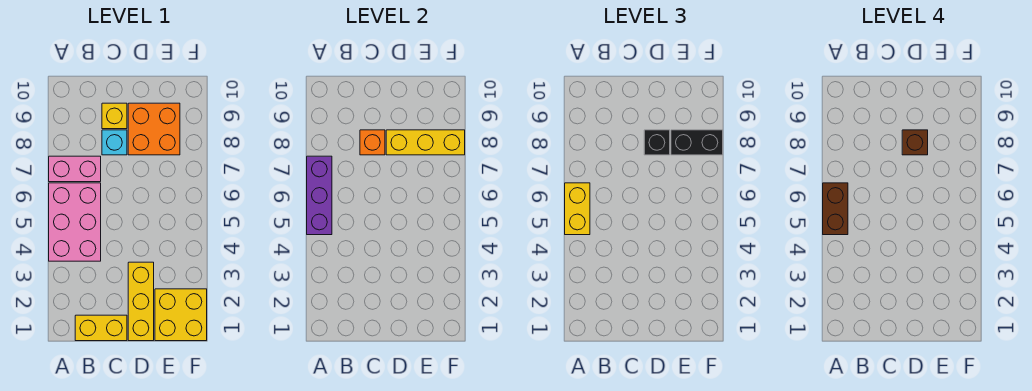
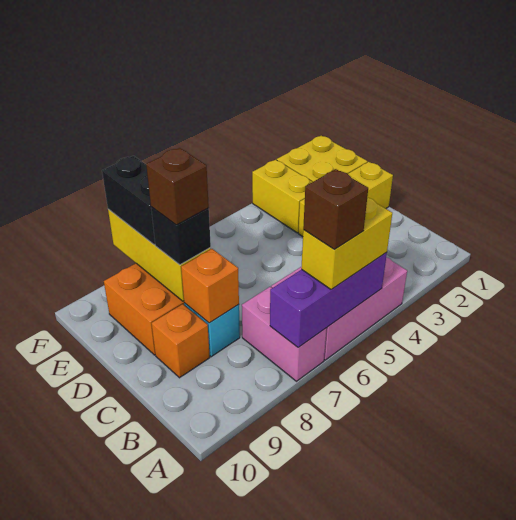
brown 1x2 brick [823,183,848,235] -> brown 1x1 brick [303,169,368,249]
yellow 1x2 brick [75,315,127,341] -> yellow 1x2 brick moved to [252,160,312,233]
yellow 1x1 brick [102,103,127,129] -> orange 1x1 brick [152,304,210,378]

